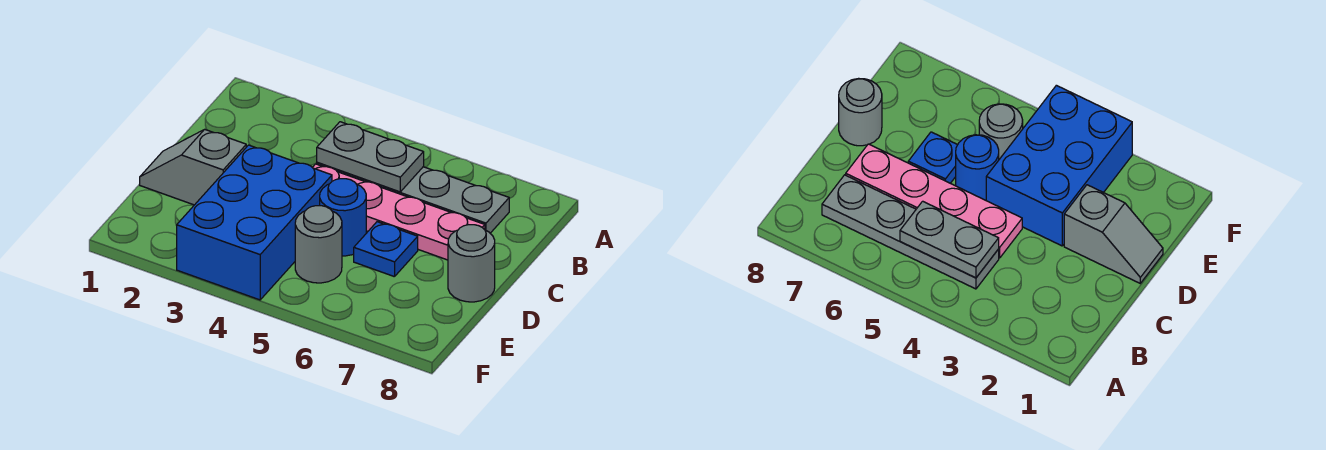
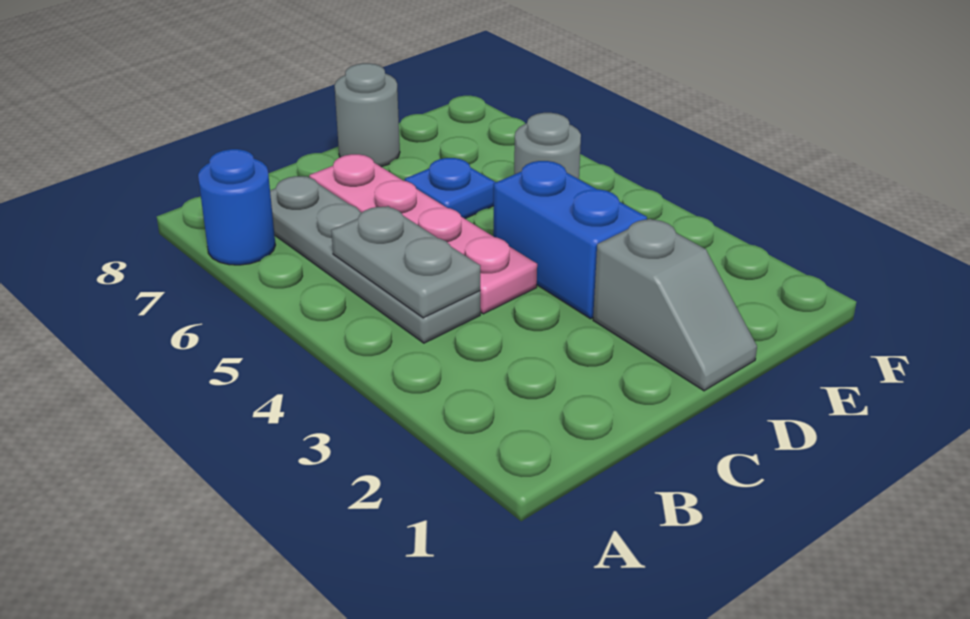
blue 2x3 brick [177,145,332,300] -> blue 1x2 brick [493,161,647,319]
blue 1x1 round brick [320,179,366,256] -> blue 1x1 round brick moved to [198,149,275,265]

